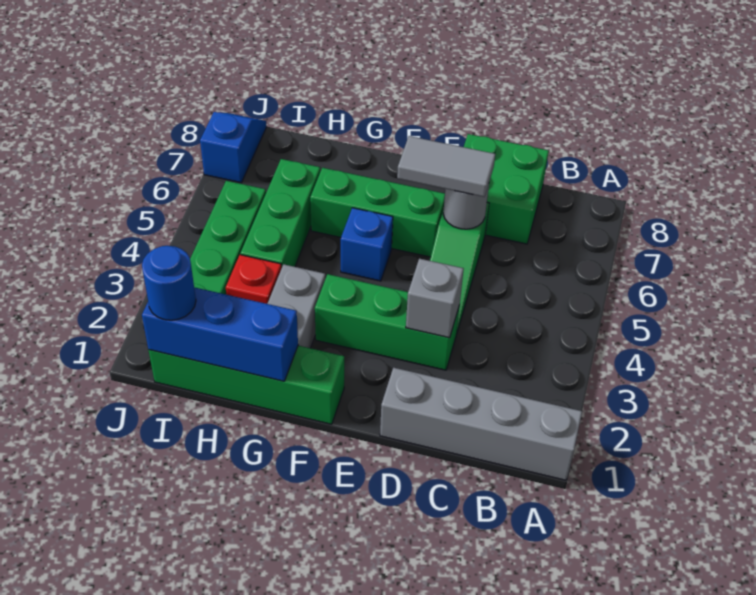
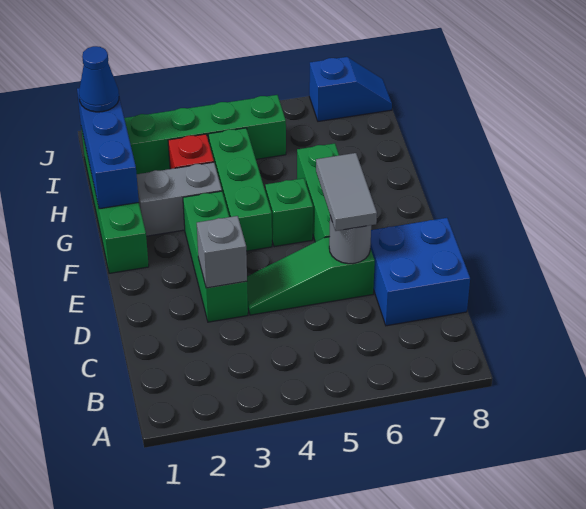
grey 1x4 brick [380,368,582,480] -> none
green 2x2 brick [464,134,549,244] -> blue 2x2 brick [370,218,470,326]
blue 1x1 brick [341,208,393,281] -> green 1x1 brick [265,178,313,247]
green 1x3 brick [240,159,320,268] -> green 1x3 brick turned to [208,128,272,251]
blue 1x1 round brick [142,246,196,320] -> blue 1x1 cone [79,46,119,112]

